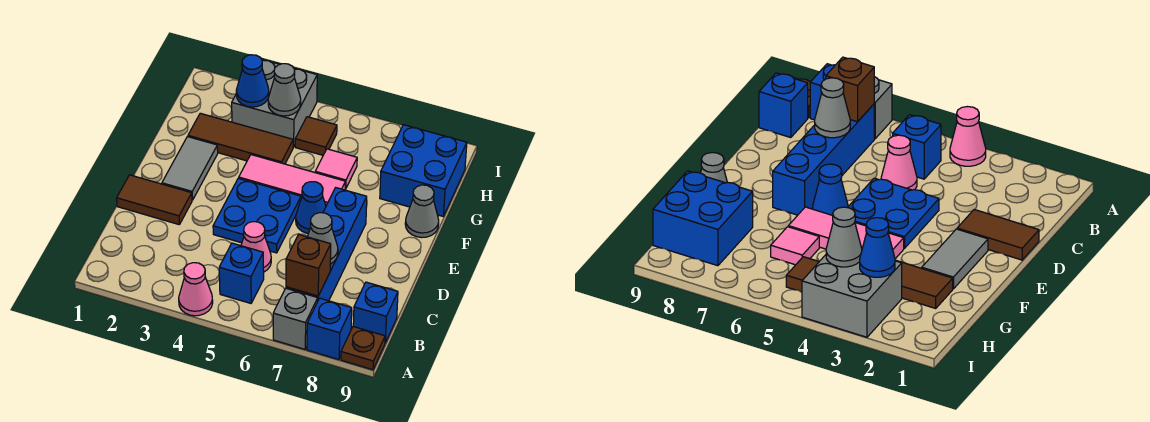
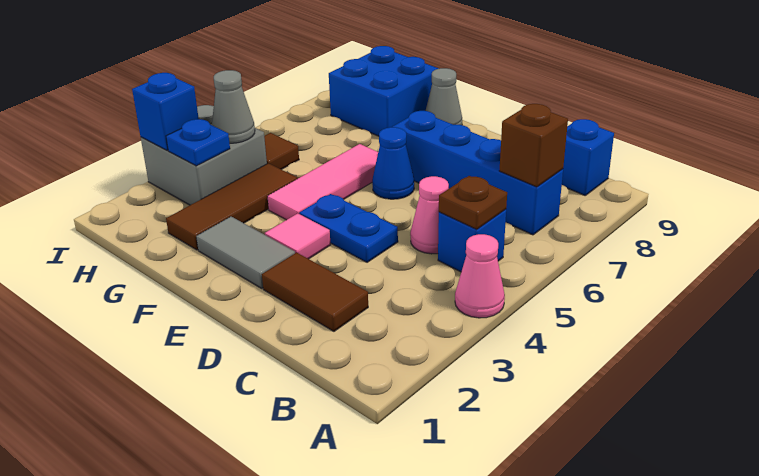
grey 1x1 brick [273,288,318,349] -> none
blue 1x1 brick [307,298,352,359] -> blue 1x1 brick moved to [132,73,199,150]
brown 1x1 plate [341,327,385,370] -> brown 1x1 plate moved to [439,176,507,229]
grey 1x1 cone [308,213,338,264] -> none
brown 1x2 tile [117,175,192,225] -> brown 1x2 tile turned to [262,253,368,331]
blue 2x2 plate [213,178,301,253] -> blue 1x2 plate [299,194,398,262]
pink 1x1 tile [315,149,357,189] -> pink 1x1 tile moved to [265,213,331,259]
blue 1x1 cone [236,55,269,107] -> blue 1x1 plate [166,119,230,166]

